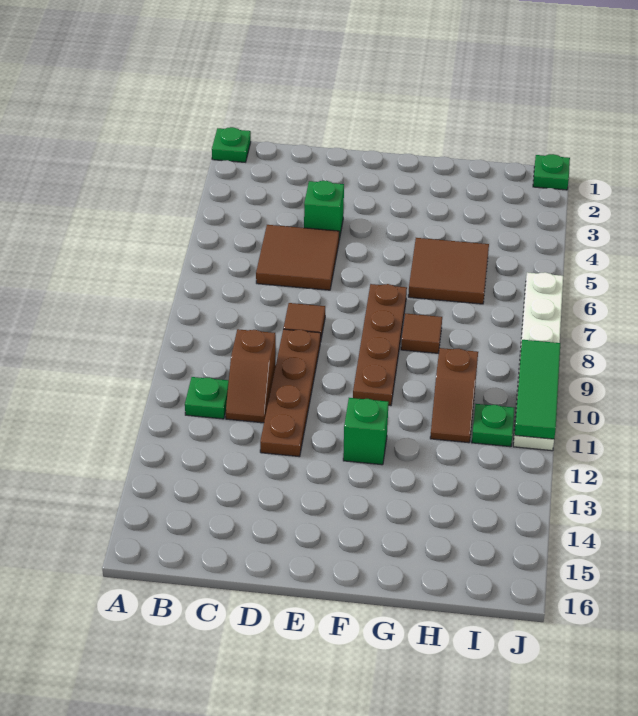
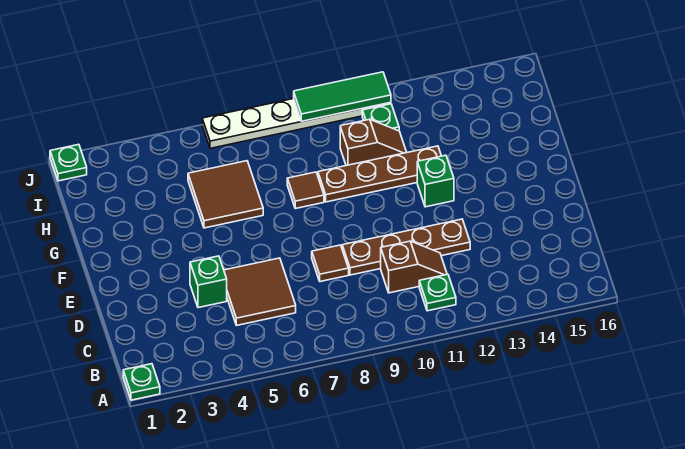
brown 1x4 plate [353,284,407,406] -> brown 1x4 plate moved to [318,146,441,202]

